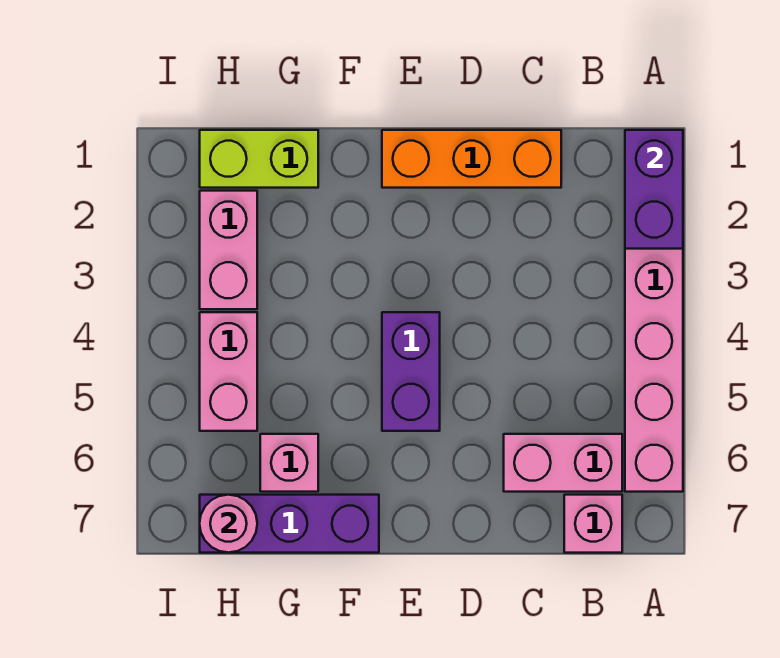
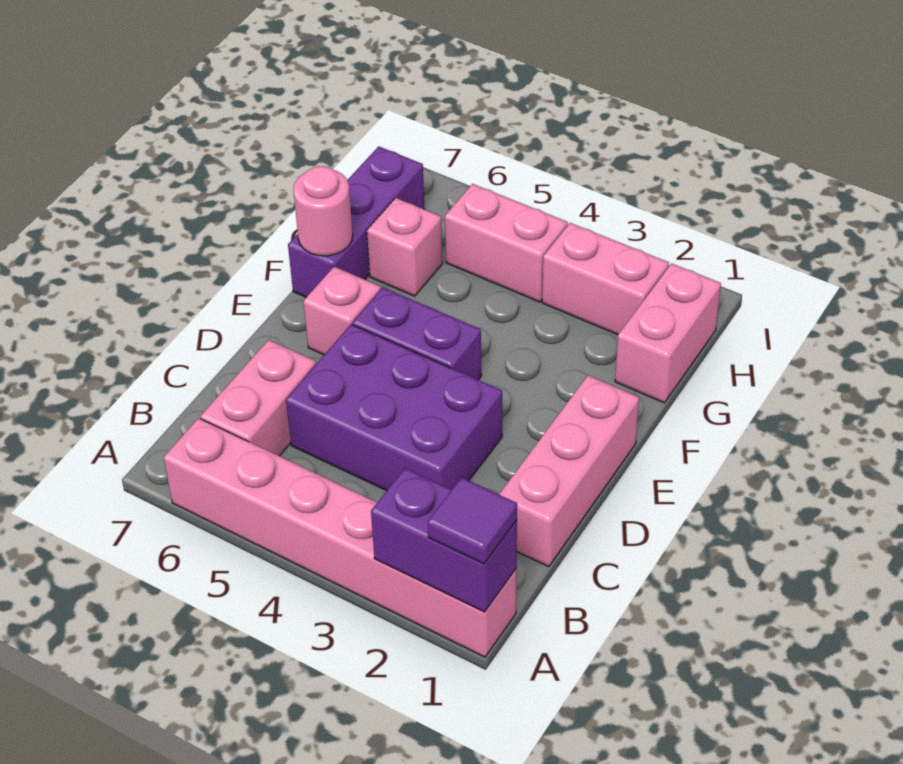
none -> purple 1x1 tile [428,478,517,564]
pink 1x1 brick [564,495,622,553] -> pink 1x1 brick moved to [303,267,381,355]
orange 1x3 brick [382,130,561,188] -> pink 1x3 brick [499,375,639,567]
none -> purple 2x3 brick [286,324,502,491]
lime 1x2 brick [200,130,318,188] -> pink 1x2 brick [615,263,721,403]
pink 1x1 round brick [200,495,257,553] -> pink 1x1 round brick moved to [293,166,353,256]

